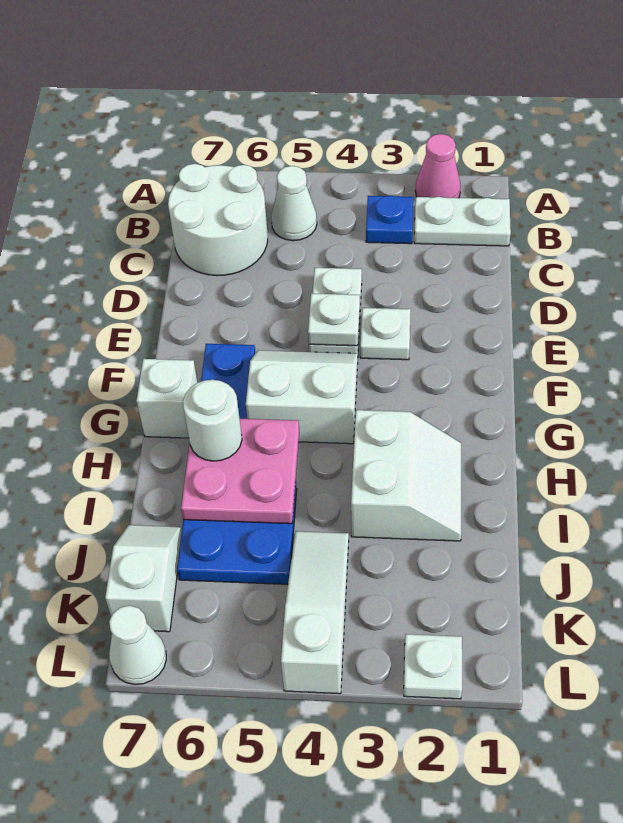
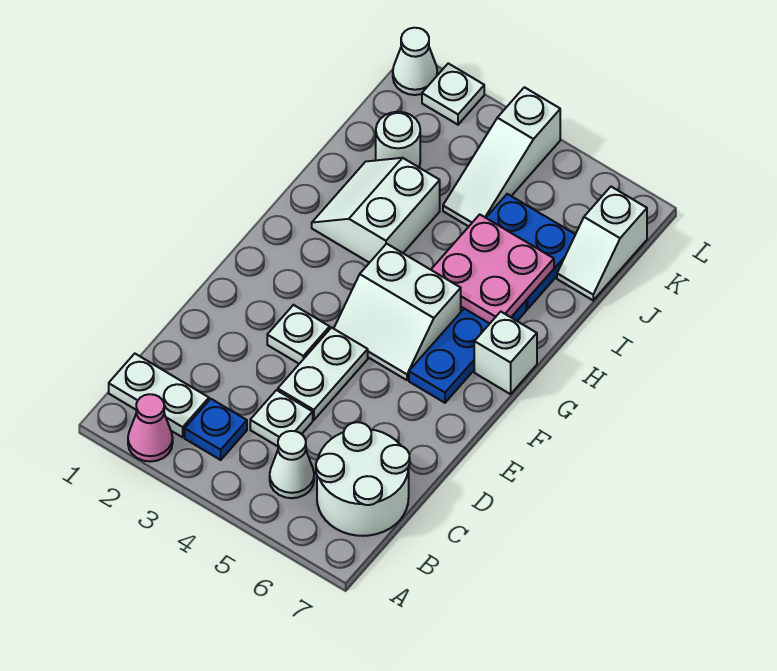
white 1x1 plate [308,293,360,346] -> white 1x1 plate moved to [250,390,313,446]
white 1x1 round brick [183,380,242,461] -> white 1x1 round brick moved to [376,112,420,167]
white 1x1 cone [109,606,166,684] -> white 1x1 cone moved to [393,28,437,95]

